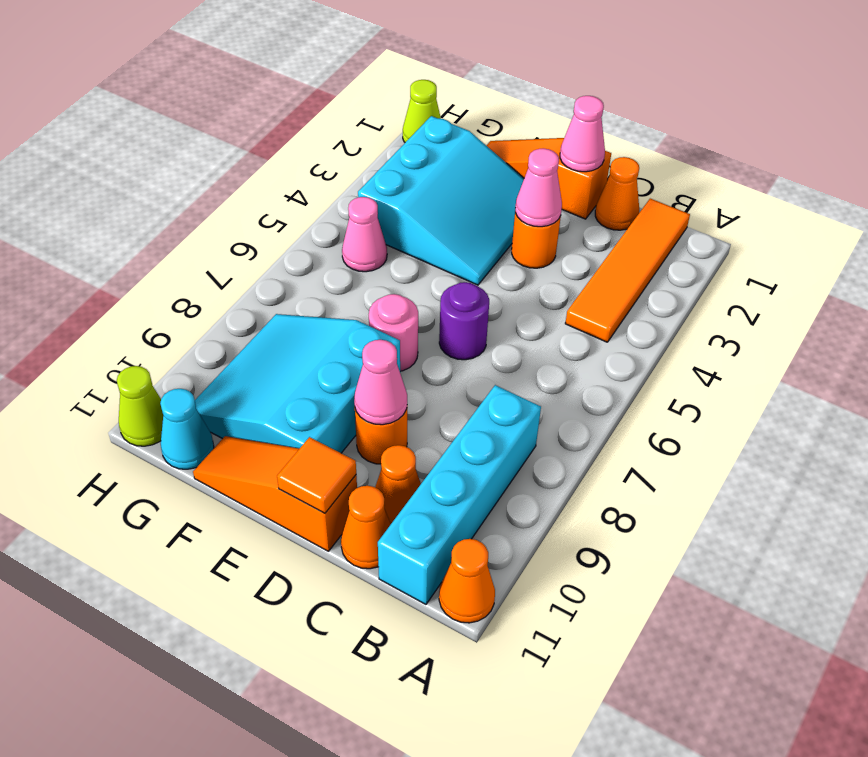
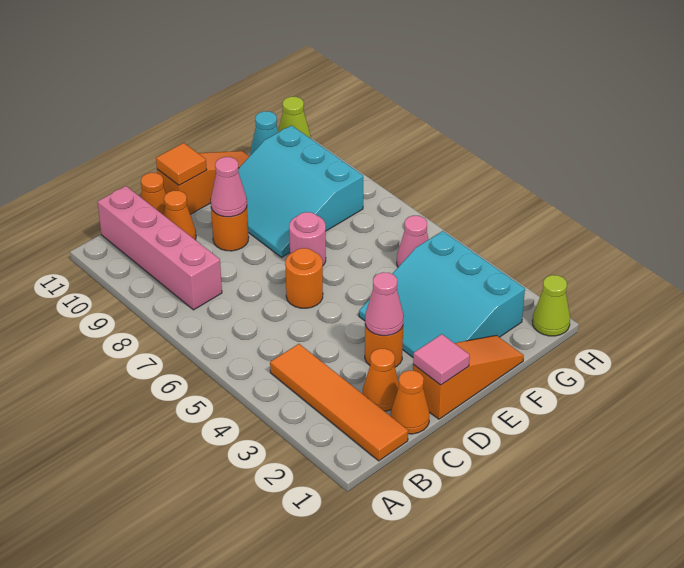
orange 1x1 cone [439,539,495,623] -> orange 1x1 cone moved to [362,349,399,411]
cyan 1x4 brick [378,385,541,604] -> pink 1x4 brick [98,186,222,310]
pink 1x1 cone [560,96,605,172] -> pink 1x1 tile [413,334,470,385]
purple 1x1 round brick [439,282,489,360] -> orange 1x1 round brick [285,248,323,308]
cyan 3x3 slope [195,314,400,453] -> cyan 3x3 slope turned to [238,125,363,257]

